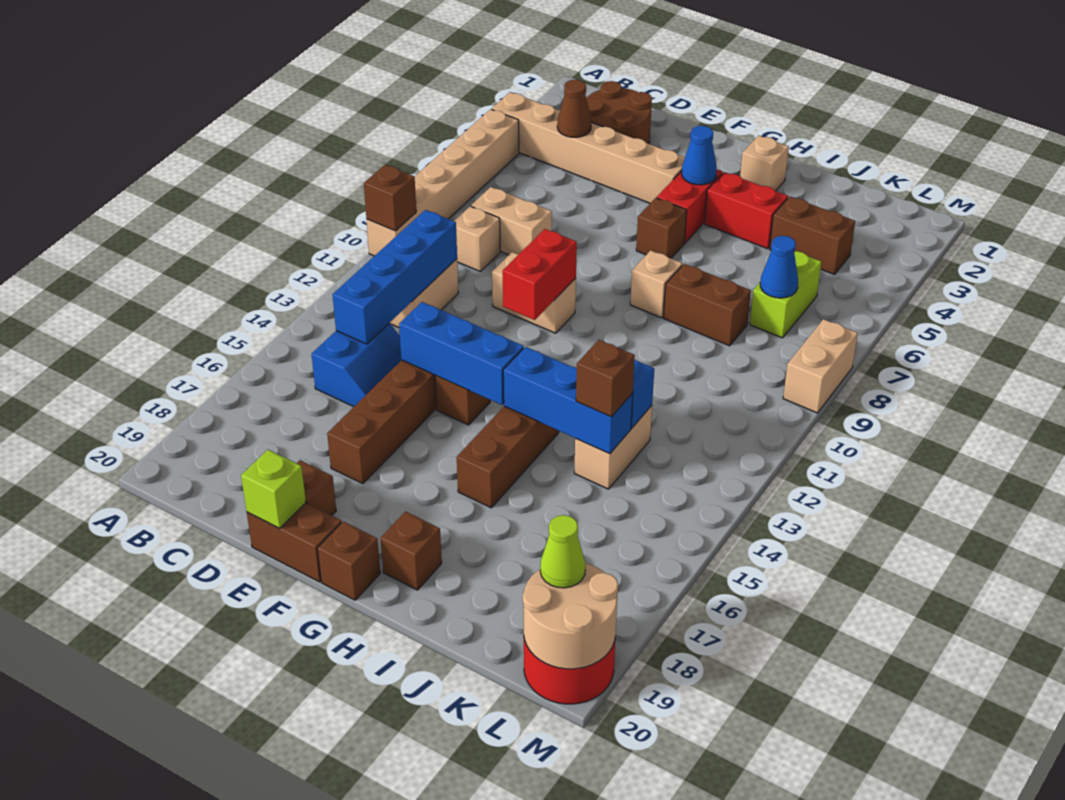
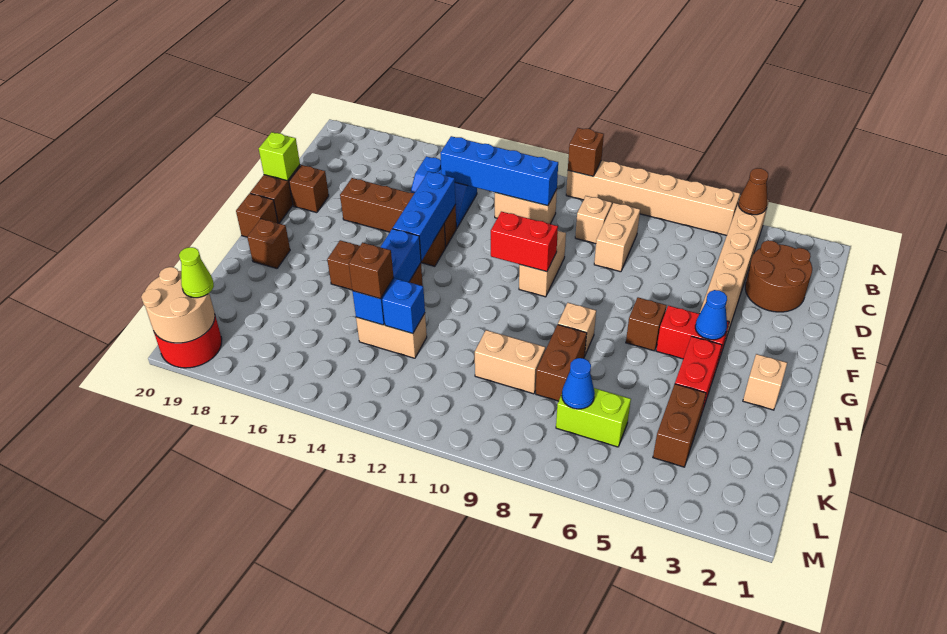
brown 1x1 cone [557,80,591,137] -> brown 1x1 cone moved to [738,168,768,215]
tan 1x2 brick [783,319,858,413] -> tan 1x2 brick moved to [474,330,545,394]

